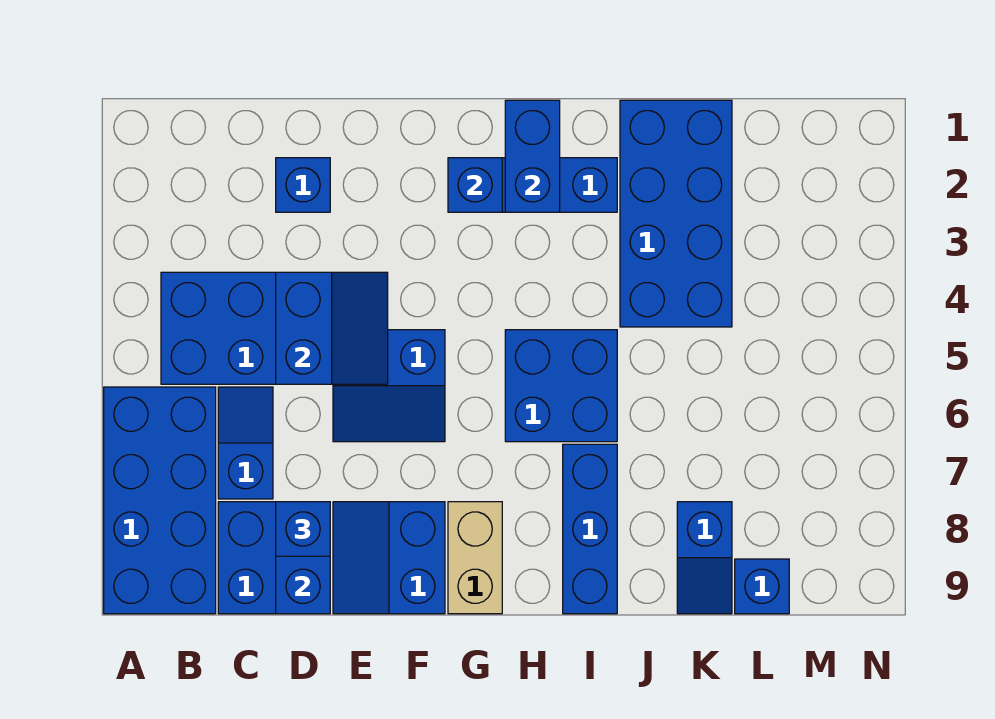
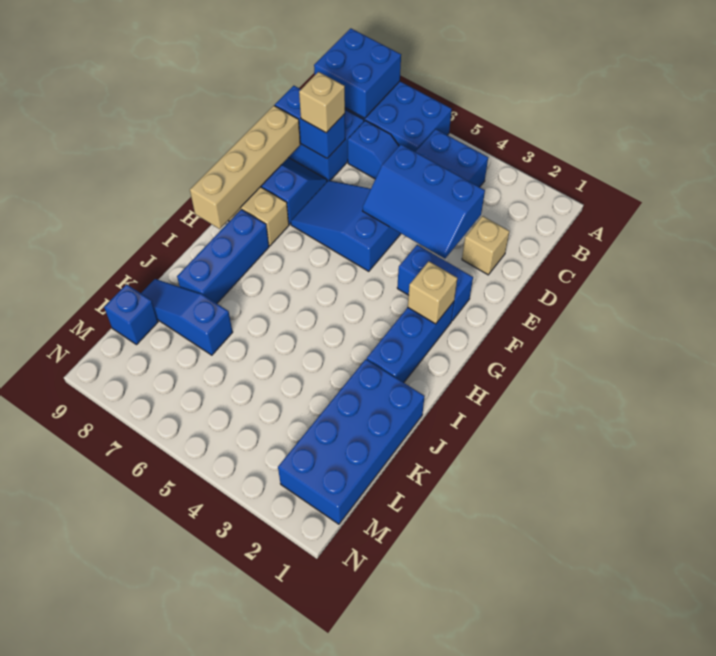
blue 1x1 brick [276,158,330,212] -> tan 1x1 brick [462,216,510,275]
blue 2x2 slope [276,272,388,384] -> blue 2x3 slope [363,144,485,259]
blue 1x1 brick [276,502,330,556] -> tan 1x1 brick [299,72,345,133]
blue 2x2 slope [333,330,445,442] -> blue 2x3 slope [291,180,401,271]
none -> tan 1x4 brick [190,106,300,229]
blue 1x1 brick [448,158,502,212] -> tan 1x1 brick [408,261,457,324]
blue 1x2 brick [505,100,560,212] -> blue 1x2 brick moved to [397,245,473,321]
blue 2x2 brick [505,330,617,442] -> blue 2x2 brick moved to [314,28,401,118]
blue 1x3 brick [563,444,617,614] -> blue 1x3 brick turned to [177,209,269,303]
blue 2x4 brick [620,100,732,327] -> blue 2x4 brick turned to [278,359,425,524]
blue 1x2 slope [677,502,732,614] -> blue 1x3 slope [141,279,233,355]

